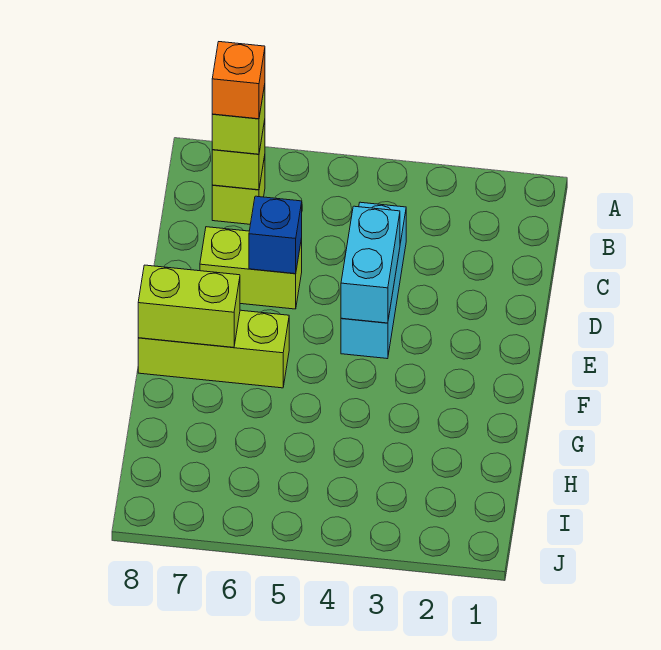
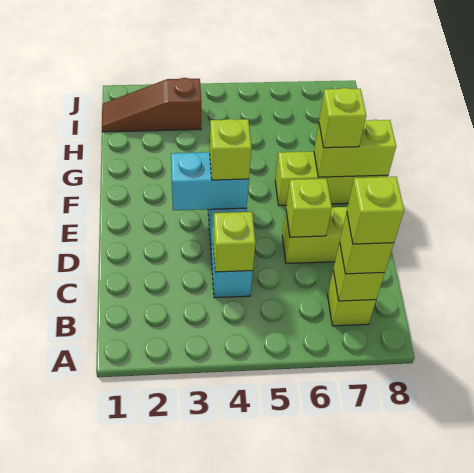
orange 1x1 brick [212,42,265,119] -> lime 1x1 brick [347,177,404,244]
none -> lime 1x1 brick [213,212,256,272]
cyan 1x2 brick [341,206,400,323] -> cyan 1x2 brick turned to [171,152,249,210]
blue 1x1 brick [249,196,302,274] -> lime 1x1 brick [286,179,332,237]
none -> lime 1x1 brick [210,119,252,180]
none -> lime 1x1 brick [319,88,366,148]
none -> brown 1x3 slope [102,78,202,132]

